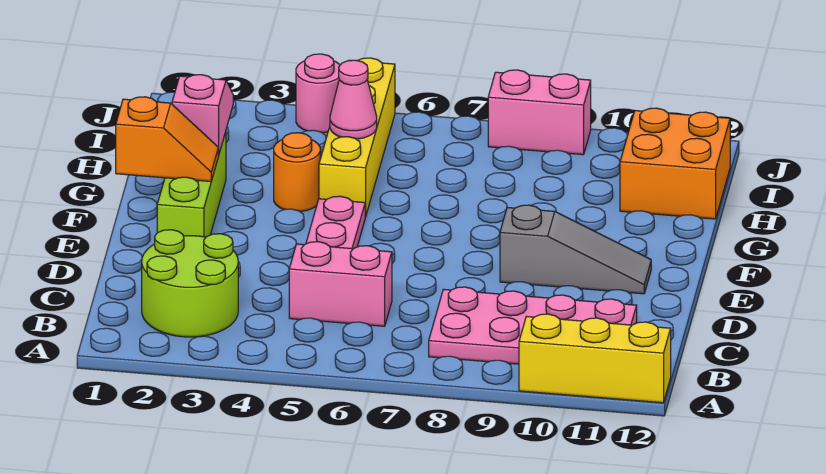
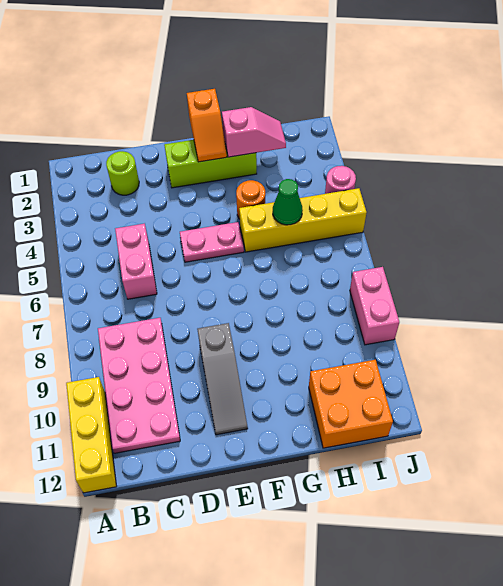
lime 2x2 round brick [142,230,238,337] -> lime 1x1 round brick [106,151,139,195]
pink 1x1 cone [330,60,377,139] -> green 1x1 cone [273,179,303,225]

